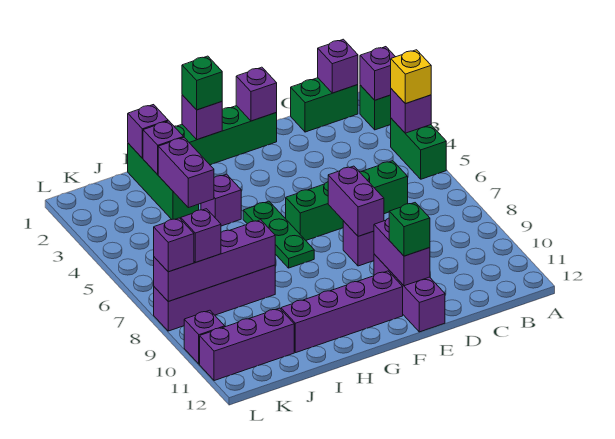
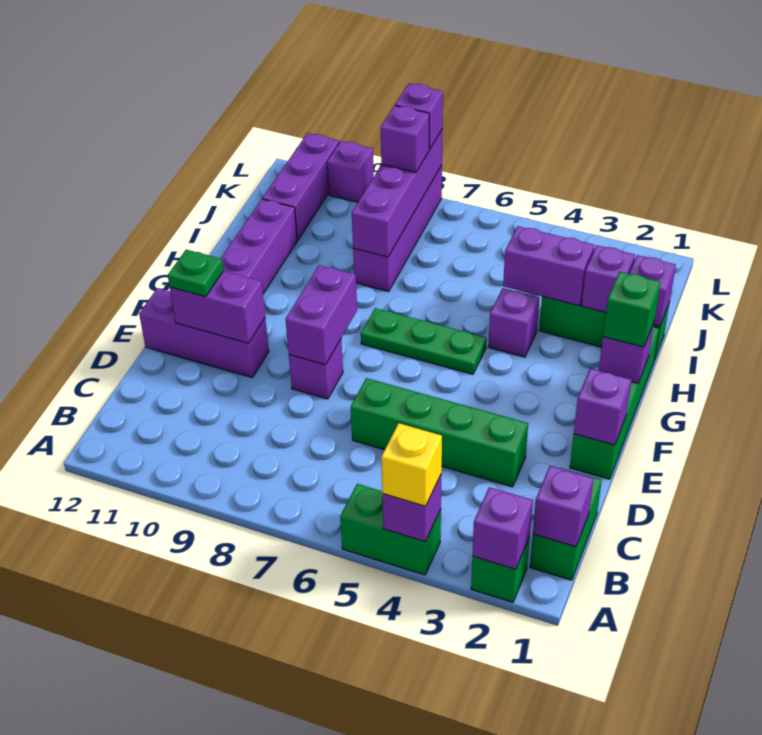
green 1x4 brick [285,161,408,240] -> green 1x4 brick turned to [351,378,528,487]
purple 1x2 brick [328,166,384,236] -> purple 1x2 brick turned to [285,265,357,365]
green 1x1 brick [389,203,430,256] -> green 1x1 plate [168,250,223,297]

